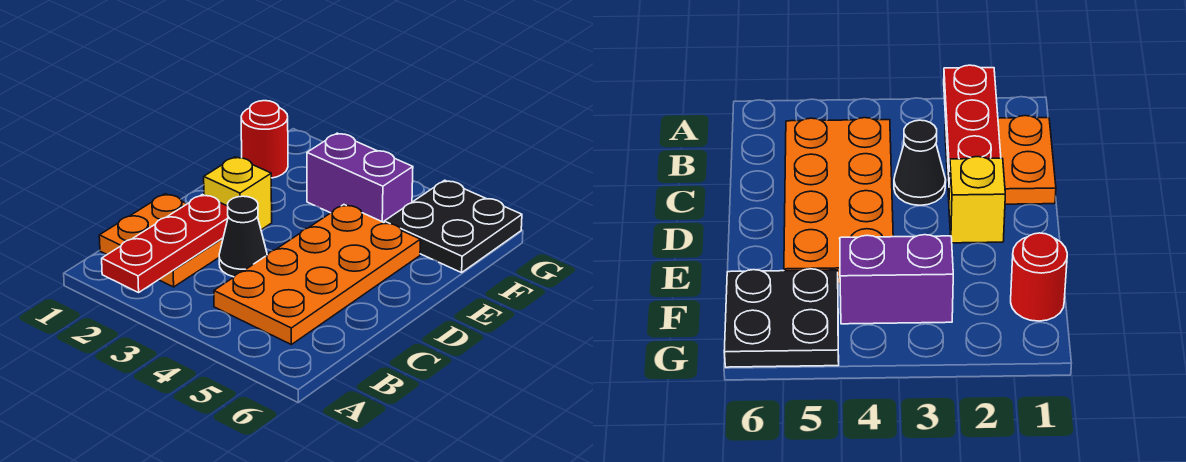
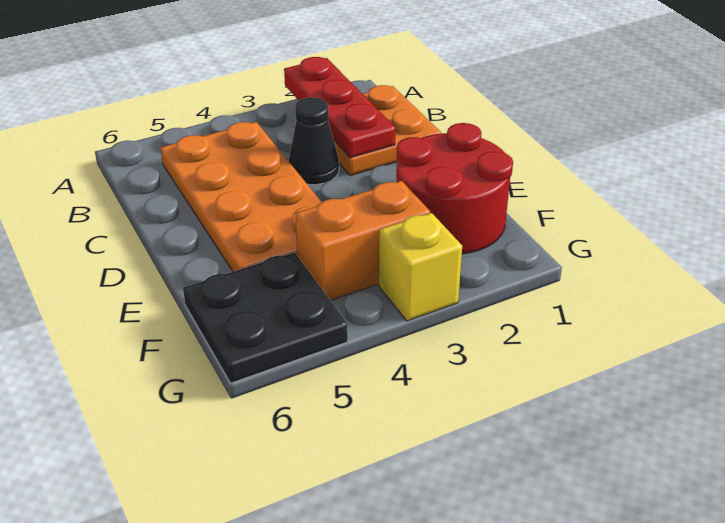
yellow 1x1 brick [204,157,272,230] -> yellow 1x1 brick moved to [379,213,462,321]
red 1x1 round brick [241,101,288,178] -> red 2x2 round brick [396,123,513,254]
purple 1x2 brick [307,133,413,222] -> orange 1x2 brick [295,181,430,300]

